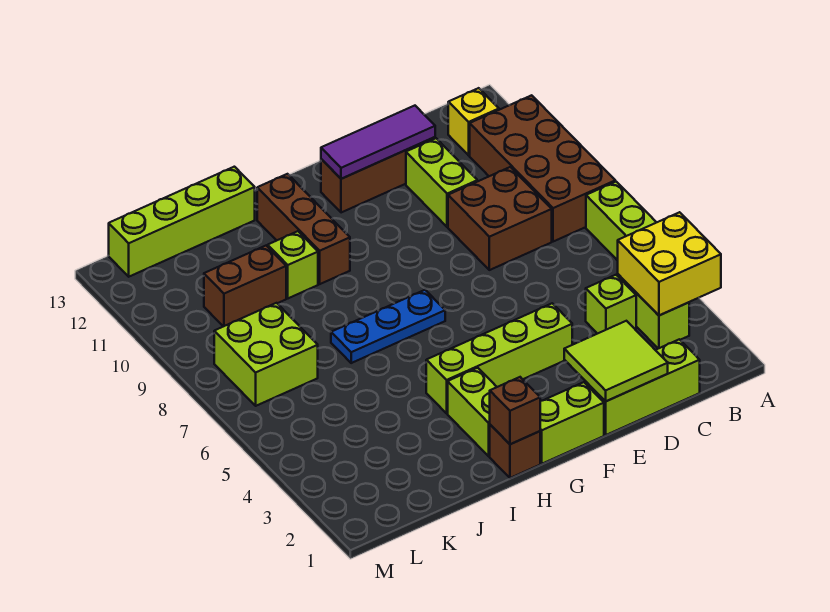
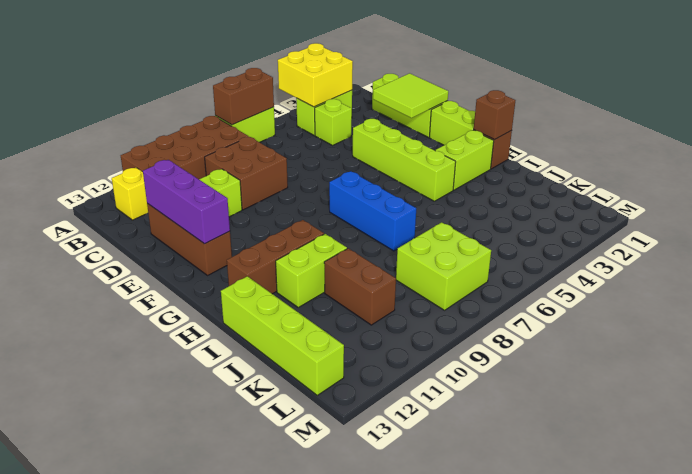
none -> brown 1x2 brick [213,68,274,125]
purple 1x3 tile [321,106,435,179] -> purple 1x3 brick [143,160,230,244]
blue 1x3 plate [331,290,445,363] -> blue 1x3 brick [329,171,416,251]
lime 1x1 brick [268,231,318,298] -> lime 1x2 brick [276,234,347,307]

